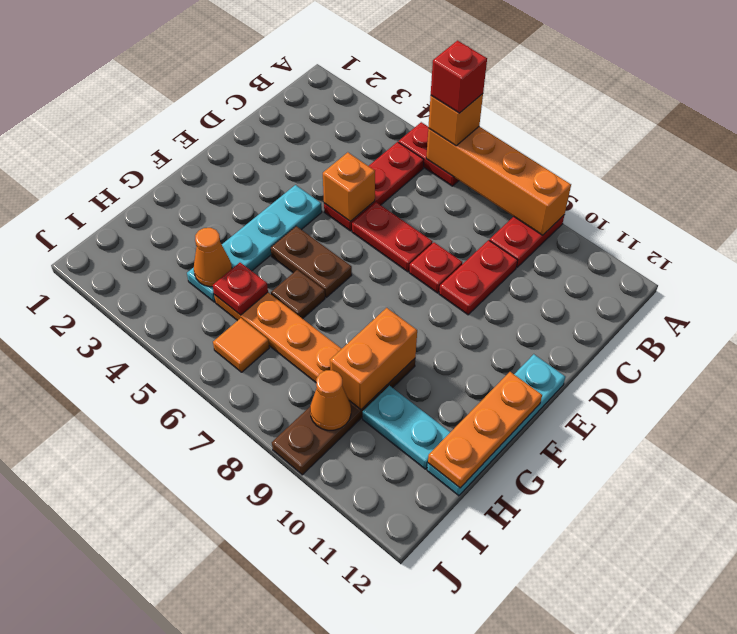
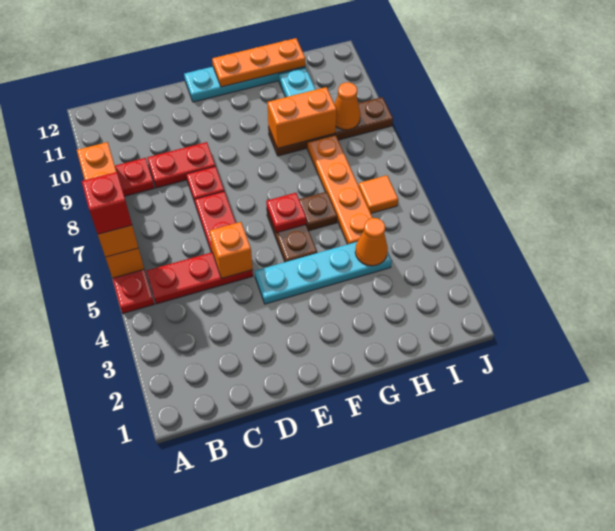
red 1x1 plate [212,263,268,315] -> red 1x1 plate moved to [266,193,306,233]

